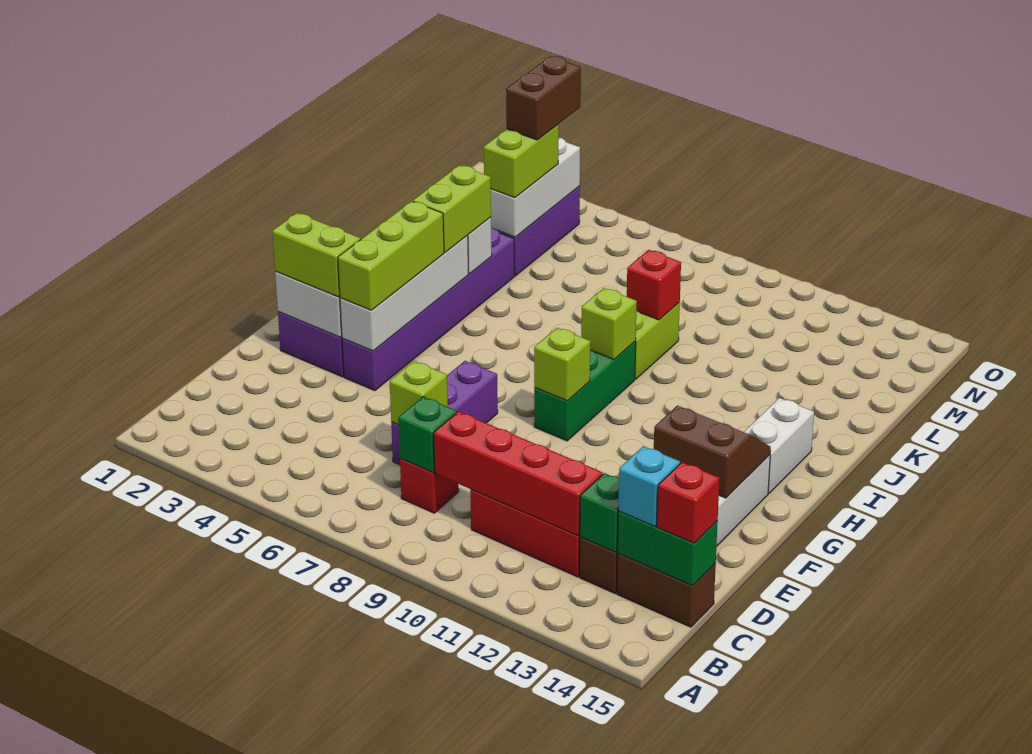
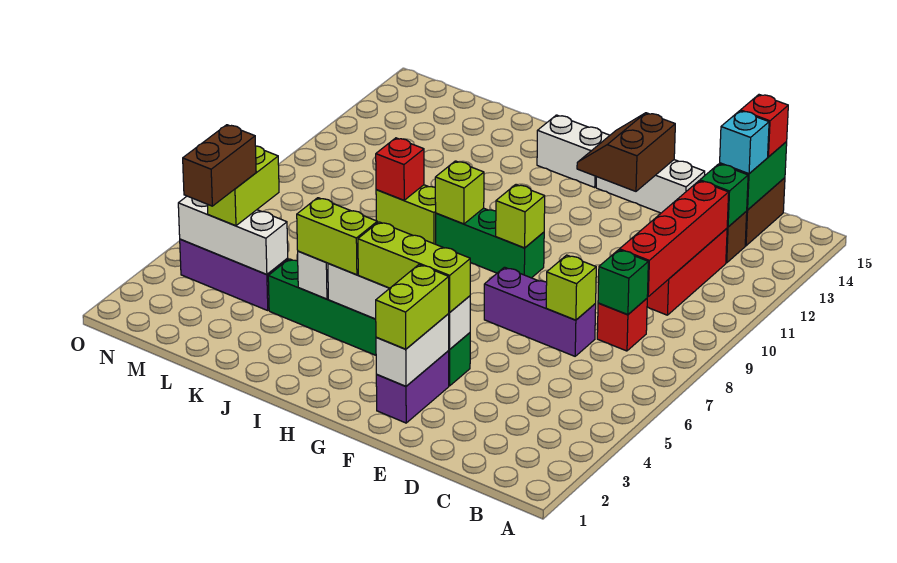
purple 1x6 brick [342,228,515,391] -> green 1x6 brick [268,259,470,386]
lime 1x2 brick [484,125,559,198] -> lime 1x2 brick turned to [207,146,279,226]
brown 1x2 brick [506,56,581,140] -> brown 1x2 brick turned to [183,125,256,206]

